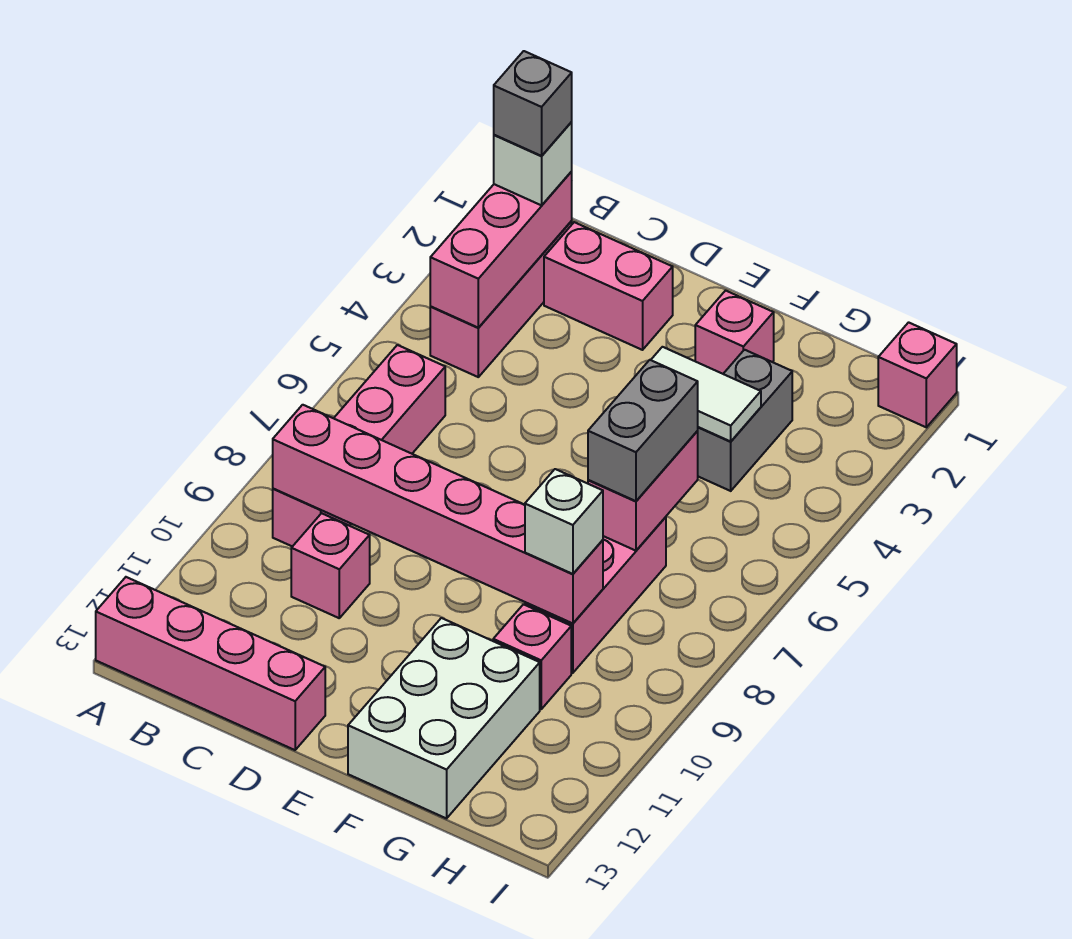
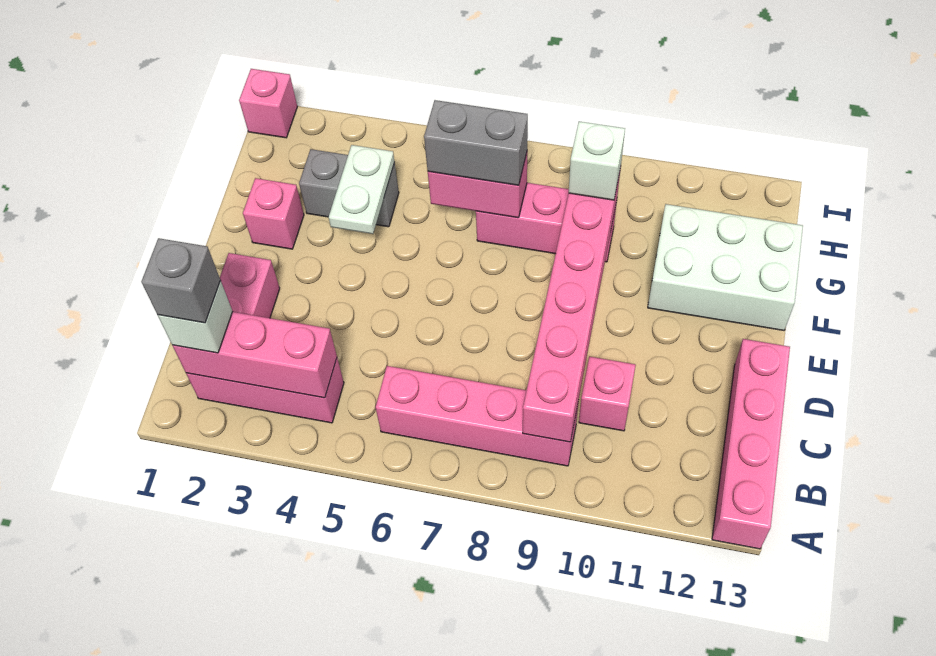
white 1x2 tile [651,347,761,441] -> white 1x2 plate [329,145,395,234]
pink 1x1 brick [493,604,571,709] -> none

